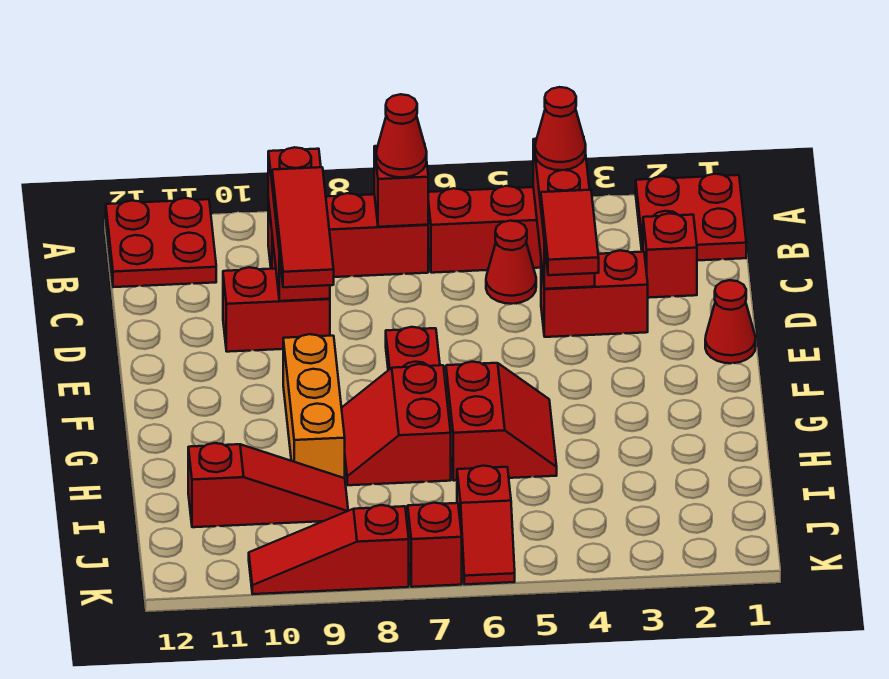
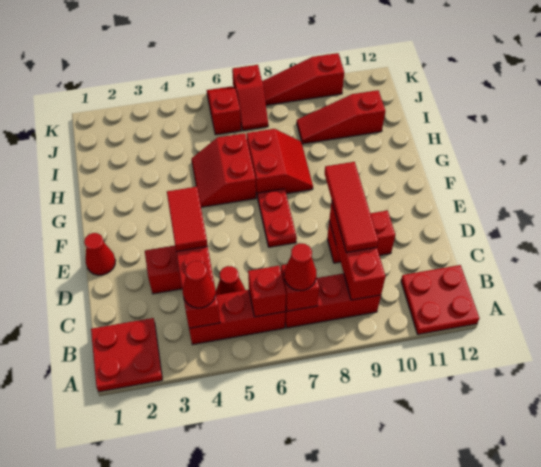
red 1x1 brick [643,213,697,298] -> red 1x1 brick moved to [248,266,286,317]
orange 1x3 brick [283,334,345,478] -> none
red 1x3 slope [249,505,409,594] -> red 1x3 slope turned to [262,53,344,105]

